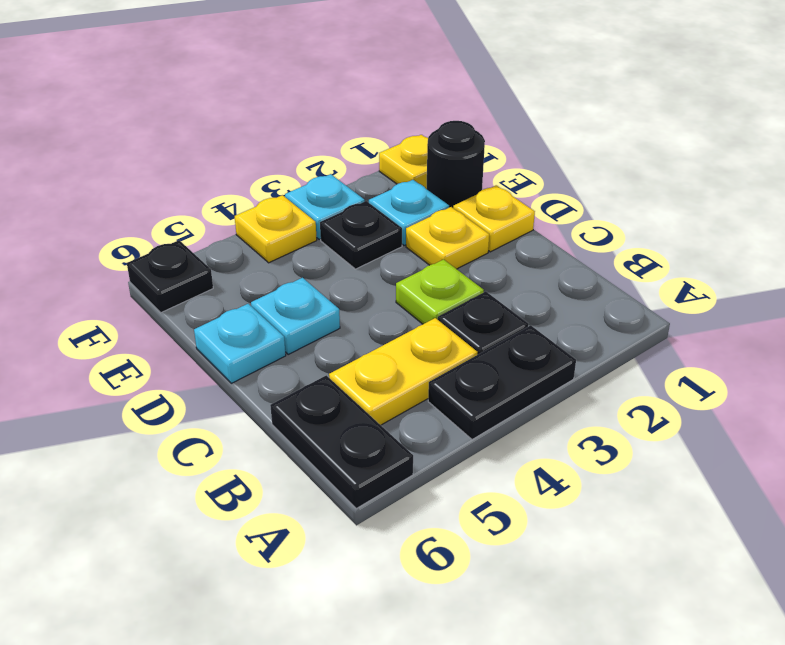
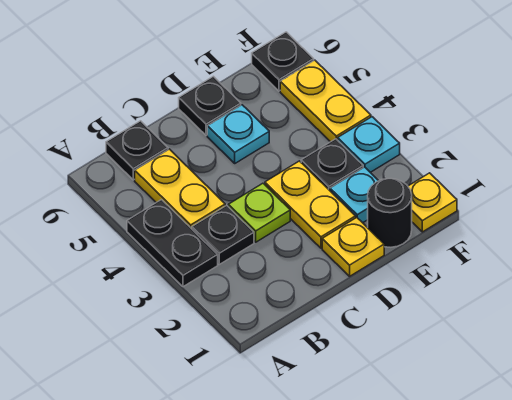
black 1x2 plate [270,375,413,508] -> black 1x1 plate [106,121,168,180]
yellow 1x1 plate [406,207,489,269] -> yellow 1x2 plate [265,161,356,248]
cyan 1x1 plate [194,304,286,383] -> black 1x1 plate [179,76,241,135]
yellow 1x1 plate [235,195,317,263] -> yellow 1x2 plate [280,60,371,142]

